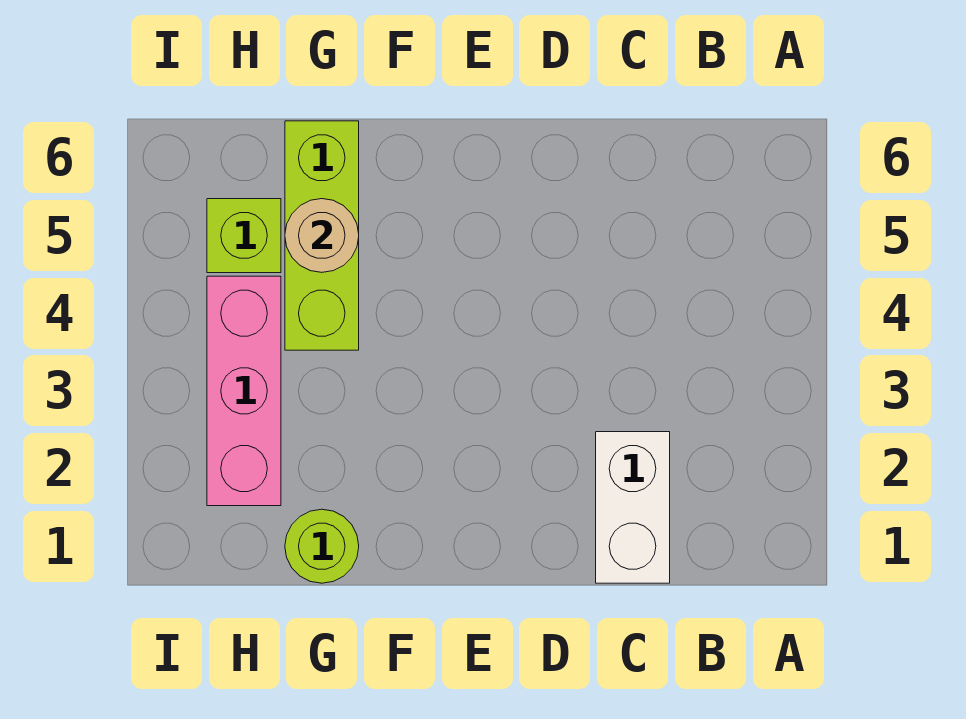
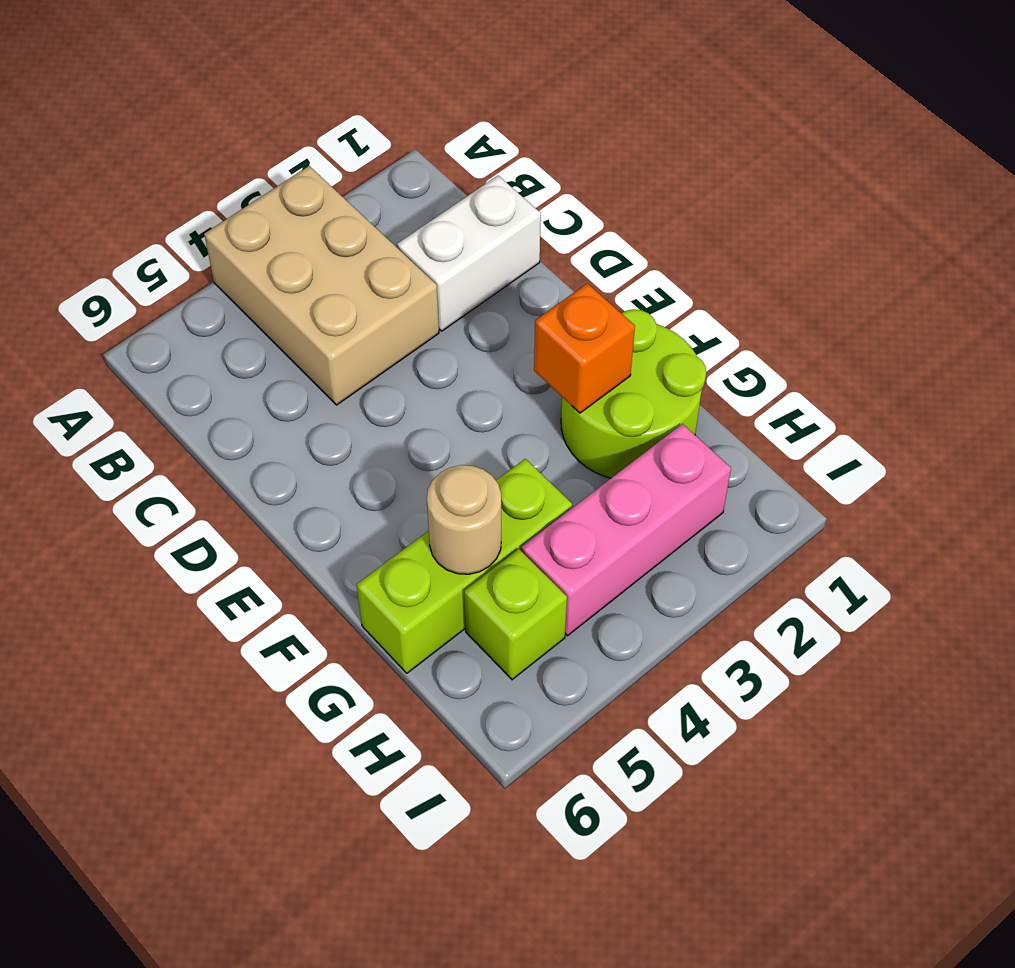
none -> tan 2x3 brick [204,166,439,405]
none -> orange 1x1 brick [534,283,635,413]
lime 1x1 round brick [285,509,359,583] -> lime 2x2 round brick [561,309,706,478]

